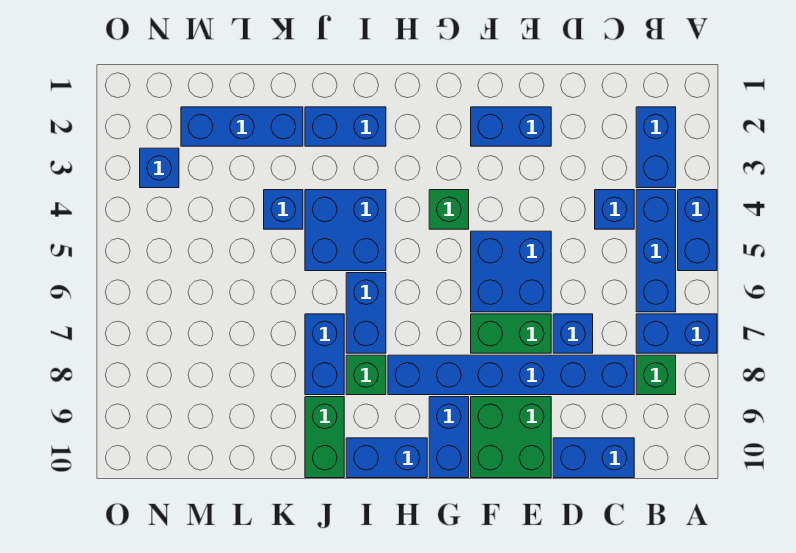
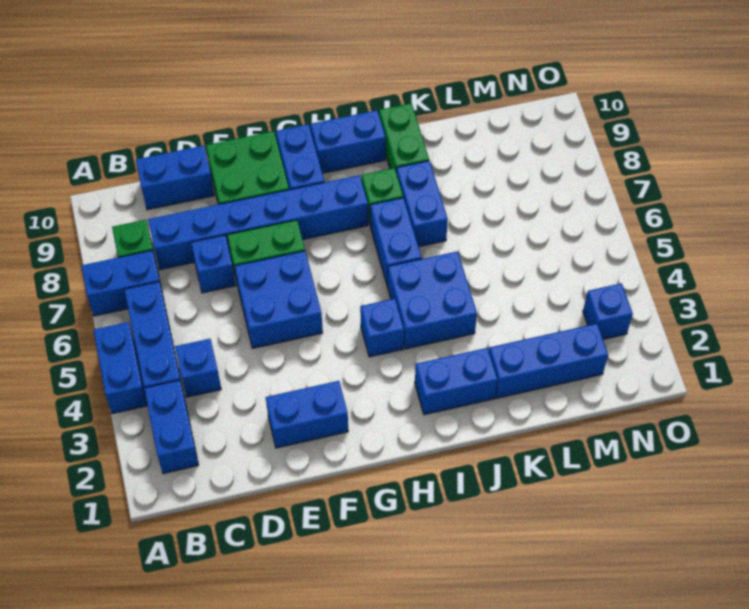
green 1x1 brick [429,190,469,229] -> none
blue 1x1 brick [264,190,303,229] -> blue 1x1 brick moved to [360,299,404,357]

